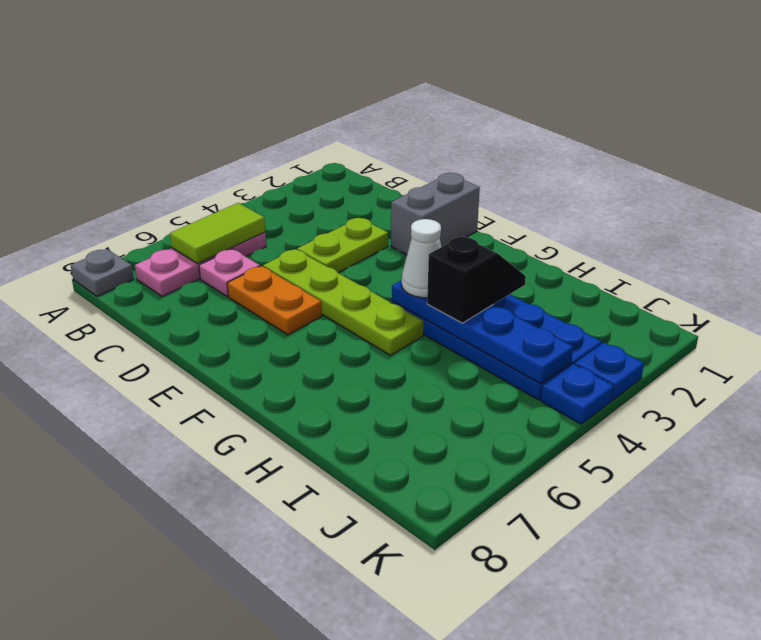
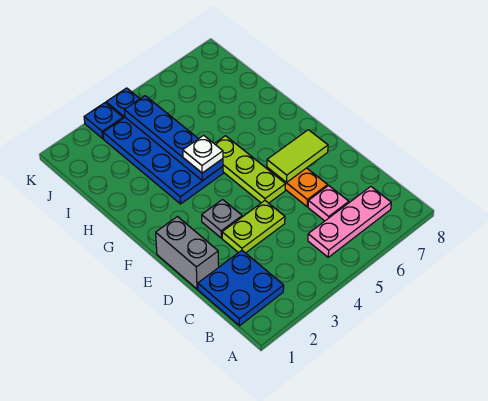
grey 1x1 plate [71,249,134,296] -> grey 1x1 plate moved to [202,200,242,238]
none -> blue 2x2 plate [198,250,284,326]
lime 1x2 tile [170,203,265,264] -> lime 1x2 tile moved to [267,130,328,182]
lime 1x4 plate [263,249,423,355] -> lime 1x3 plate [214,136,286,203]
grey 1x2 brick [391,173,480,255] -> grey 1x2 brick turned to [156,217,219,289]
white 1x1 cone [402,219,441,298] -> white 1x1 plate [183,135,223,173]
black 1x2 slope [427,236,526,323] -> none

